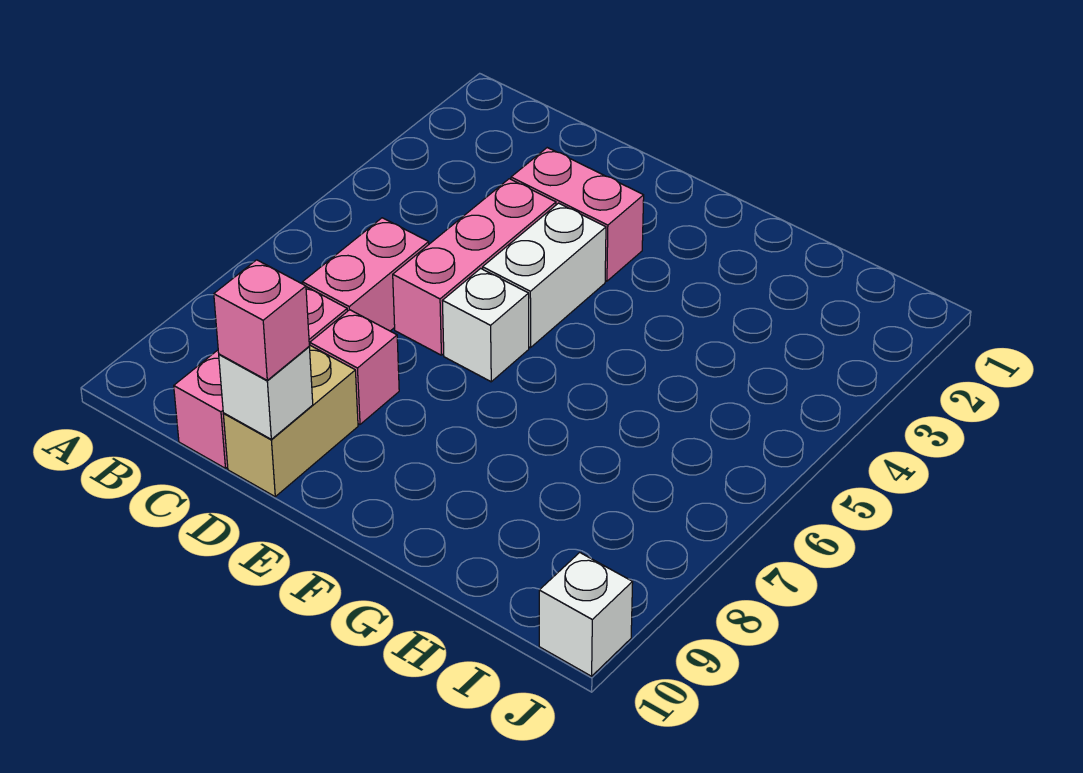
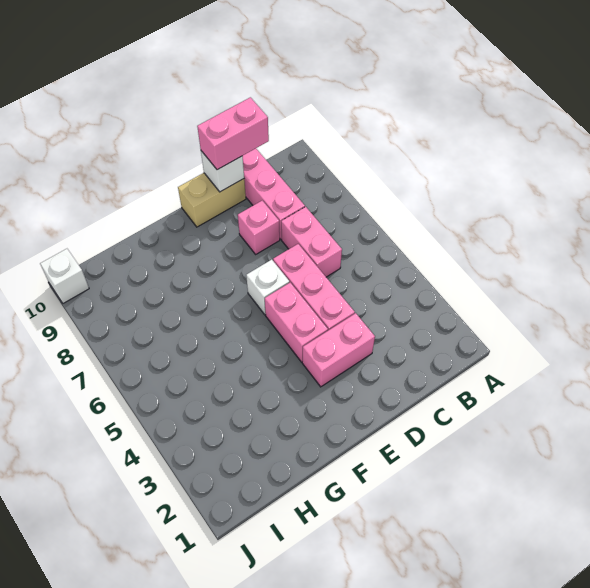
tan 1x2 brick [223,345,358,497] -> tan 1x2 brick turned to [178,173,246,227]
pink 1x1 brick [214,260,309,380] -> pink 1x2 brick [197,97,269,170]
white 1x2 brick [483,203,606,348] -> pink 1x2 brick [265,283,328,362]

